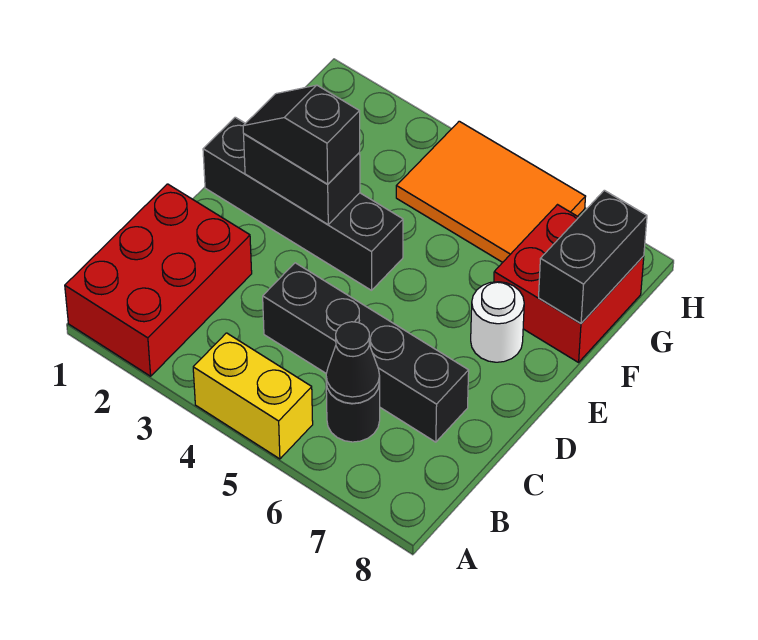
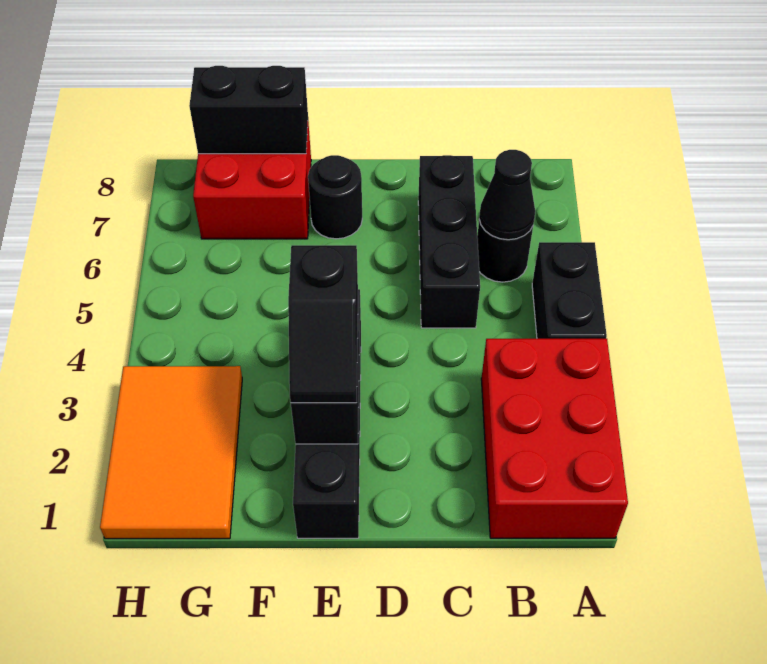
red 2x3 brick [65,184,252,376] -> red 2x3 brick turned to [481,339,628,538]
yellow 1x2 brick [193,333,313,459] -> black 1x2 brick [532,242,607,339]
black 1x4 brick [263,263,469,442] -> black 1x3 brick [418,155,480,328]
white 1x1 round brick [471,282,524,362] -> black 1x1 round brick [308,155,362,239]
orange 2x3 tile [396,121,586,262] -> orange 2x3 tile moved to [100,366,242,539]

